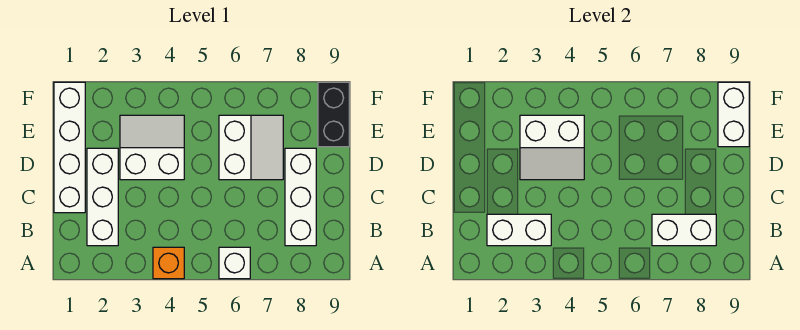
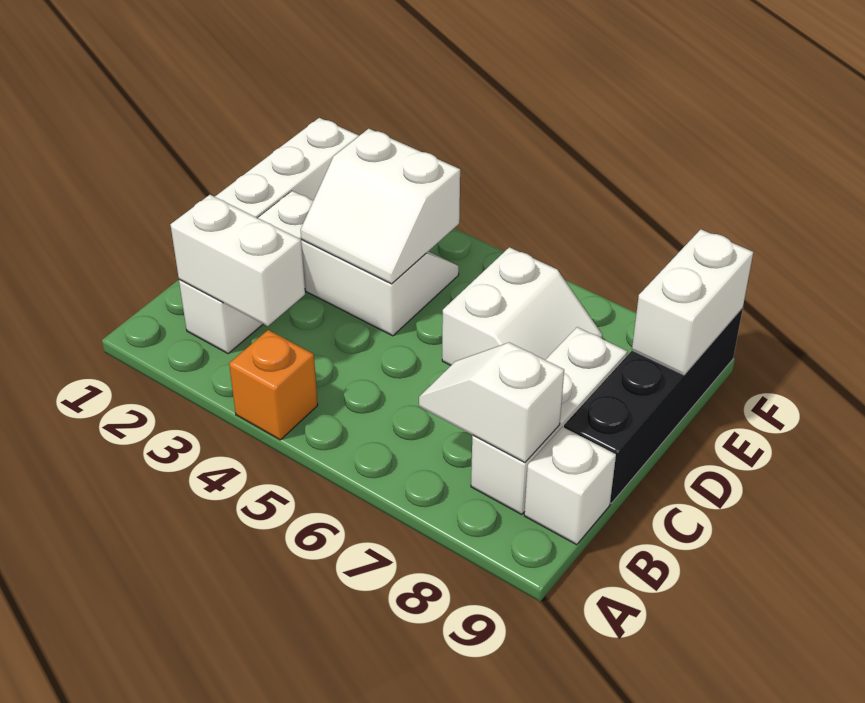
white 1x1 brick [219,247,250,279] -> white 1x1 brick moved to [524,427,616,545]
white 1x2 brick [652,214,716,246] -> white 1x2 slope [419,342,564,463]
black 1x2 brick [318,82,349,147] -> black 1x4 brick [564,308,743,503]

